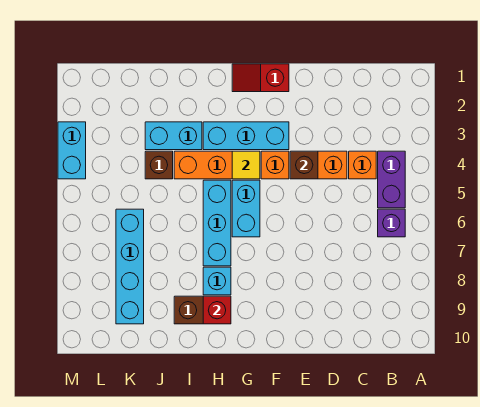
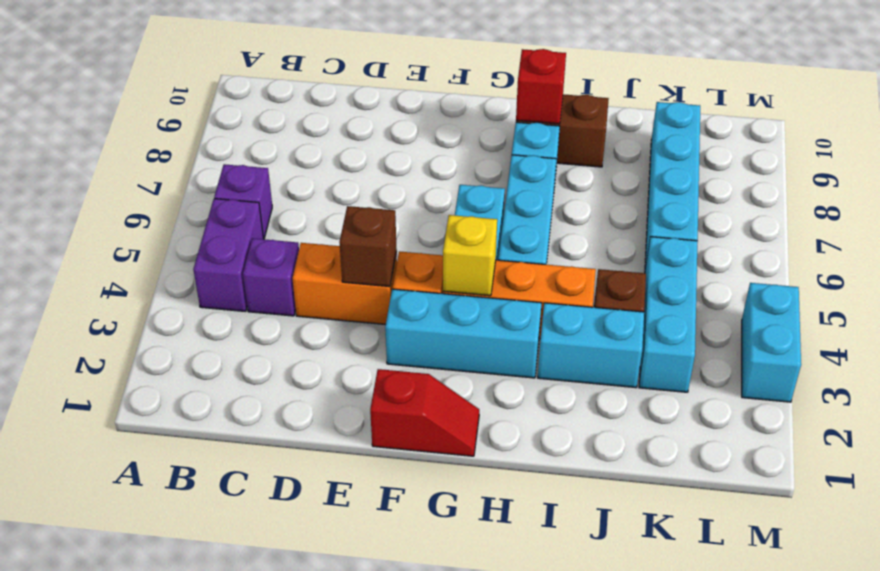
orange 1x1 brick [349,151,376,179] -> purple 1x1 brick [243,238,299,316]
yellow 1x1 tile [232,151,260,179] -> yellow 1x1 brick [443,215,497,296]
none -> cyan 1x3 brick [639,237,698,392]

